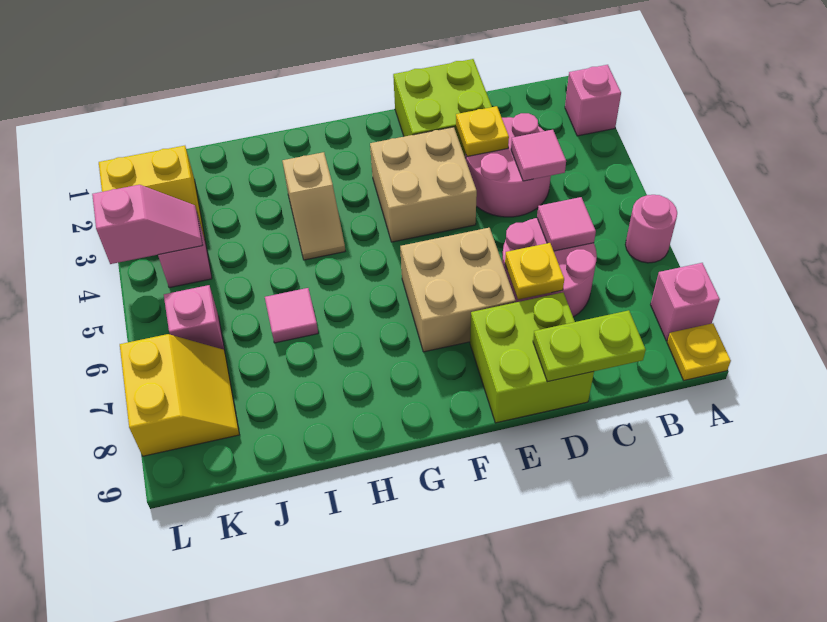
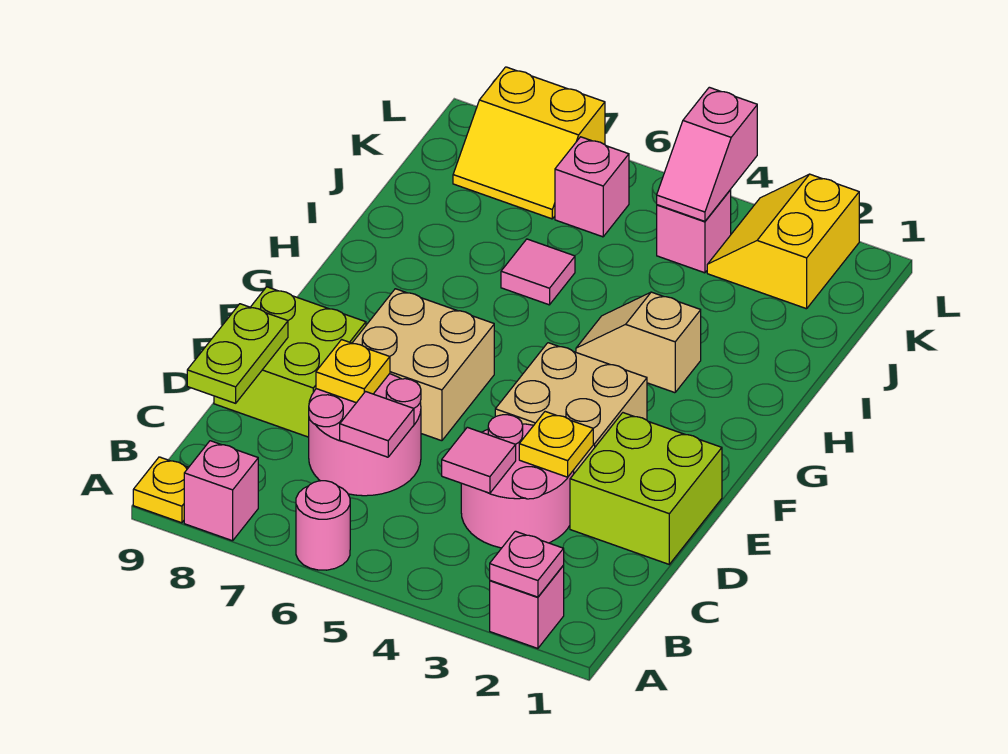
none -> pink 1x1 plate [490,531,564,597]

